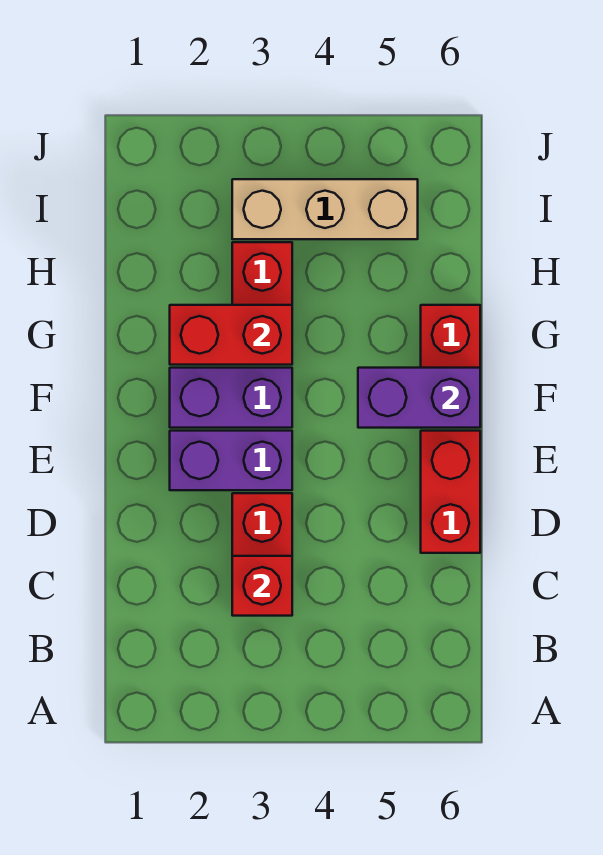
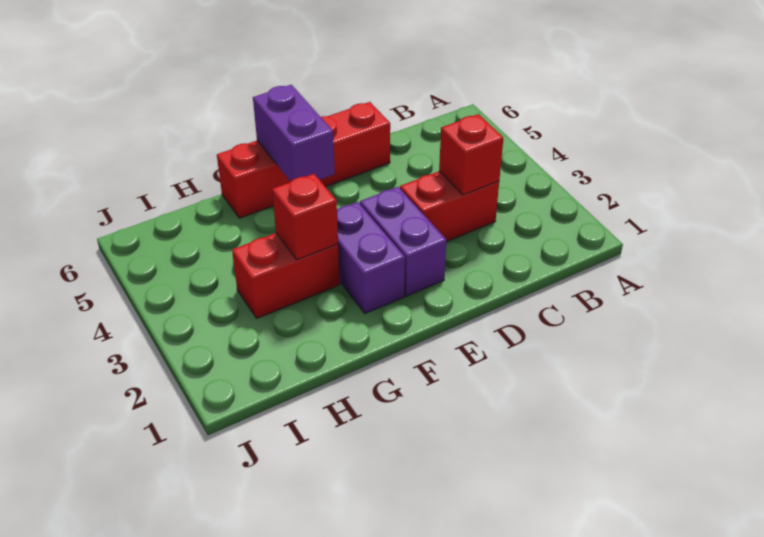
red 1x2 brick [170,305,292,365] -> red 1x1 brick [272,174,338,260]
tan 1x3 brick [232,179,418,239] -> none

